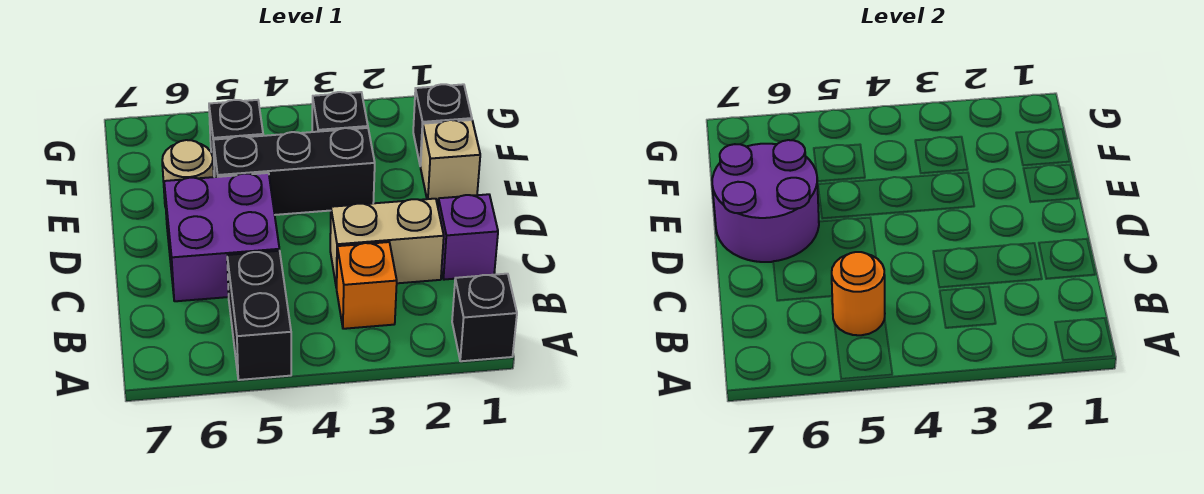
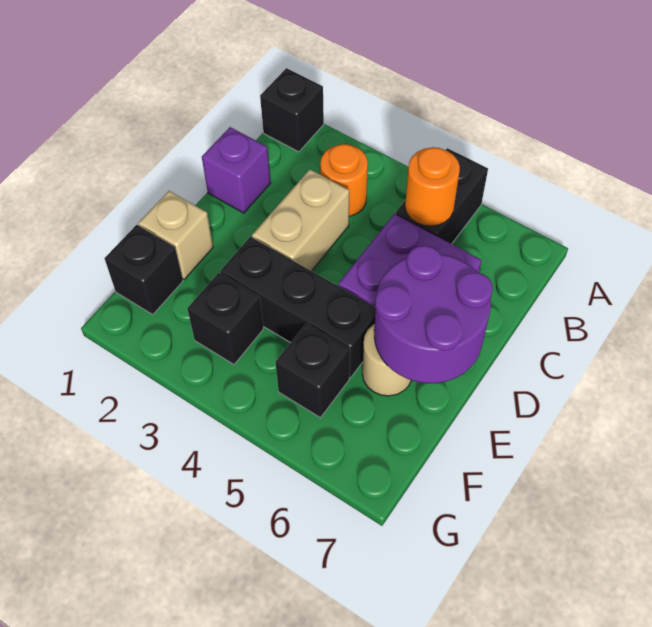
orange 1x1 brick [337,242,397,329] -> orange 1x1 round brick [320,144,368,216]
tan 1x2 brick [330,199,444,288] -> tan 1x2 brick turned to [252,169,349,271]

